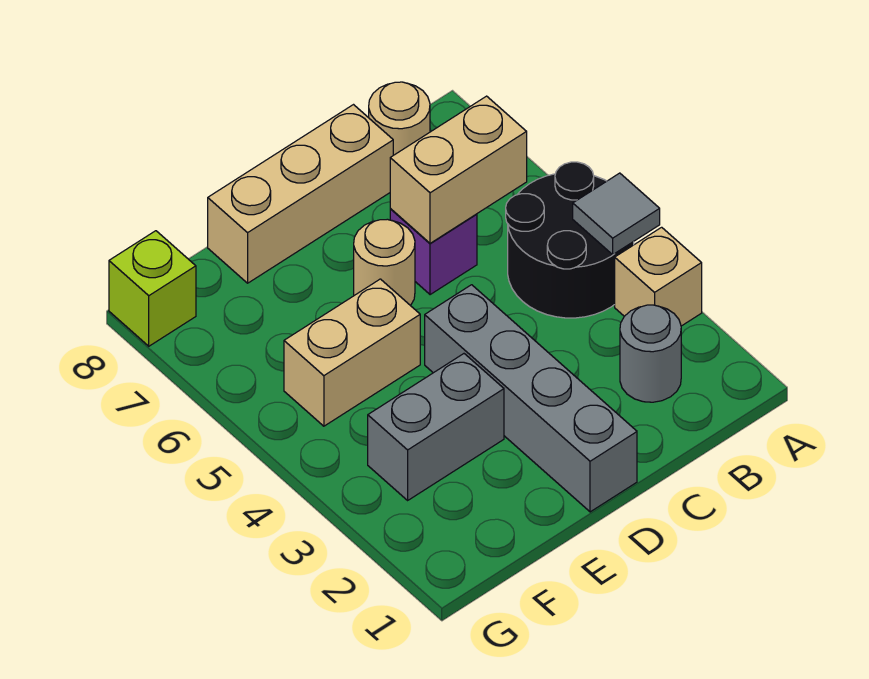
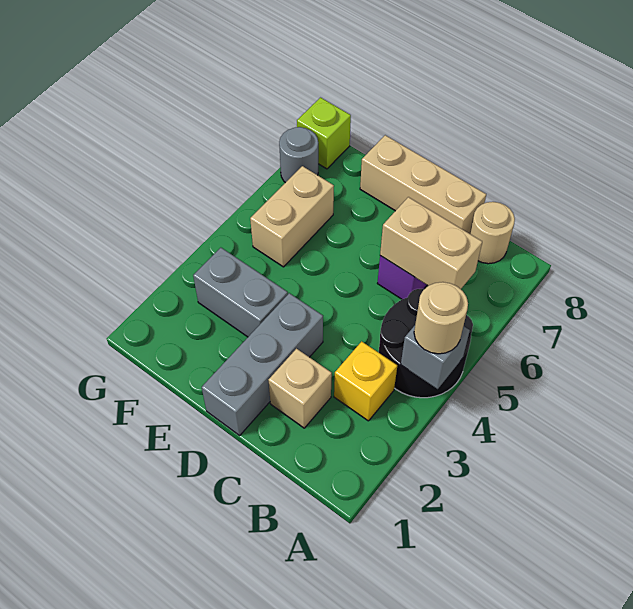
tan 1x1 brick [615,227,702,326] -> tan 1x1 brick moved to [268,349,332,428]
grey 1x1 tile [573,173,660,254] -> grey 1x1 brick [401,326,470,389]
grey 1x1 round brick [620,305,681,402] -> grey 1x1 round brick moved to [279,127,318,183]
none -> yellow 1x1 brick [334,341,397,421]
grey 1x4 brick [425,285,637,512] -> grey 1x3 brick [202,293,323,435]
tan 1x1 round brick [354,219,415,306] -> tan 1x1 round brick moved to [414,282,468,354]
tan 1x2 brick [284,279,420,426] -> tan 1x2 brick turned to [250,166,334,267]

